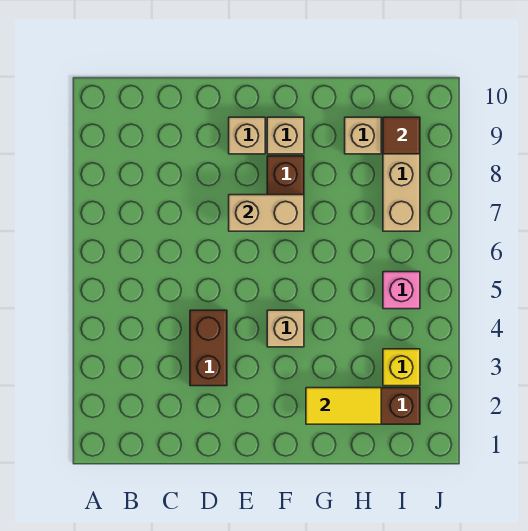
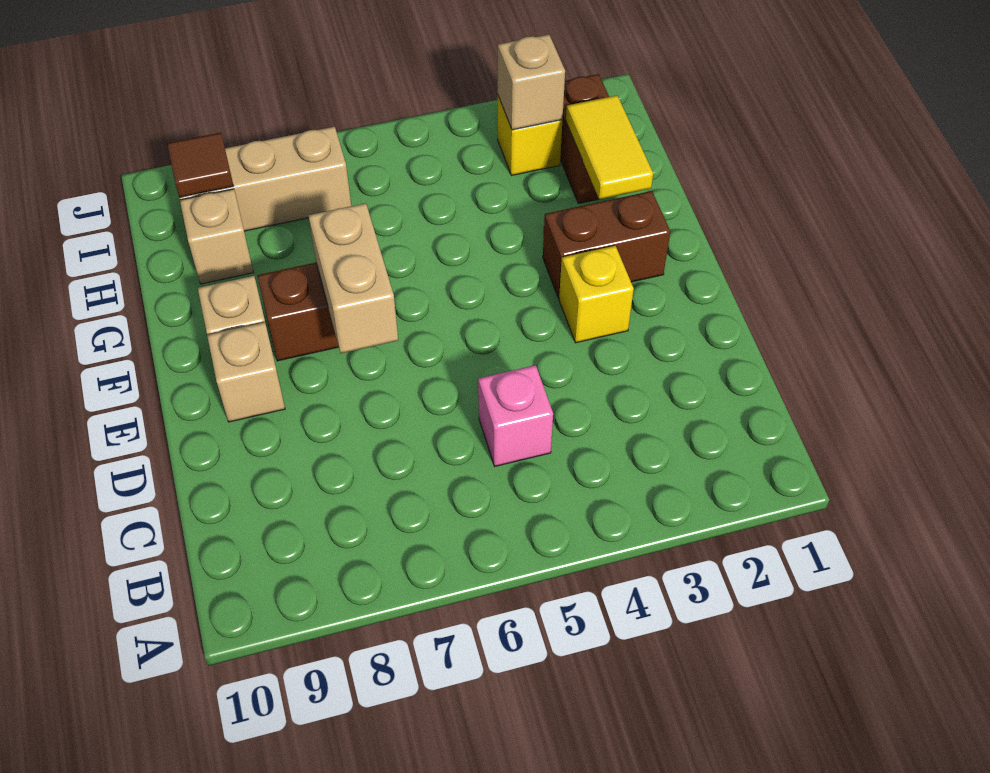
brown 1x2 brick [190,310,227,386] -> brown 1x2 brick moved to [543,191,670,298]
none -> yellow 1x1 brick [559,246,634,343]
tan 1x1 brick [267,310,304,347] -> tan 1x1 brick moved to [498,35,565,130]
pink 1x1 brick [383,272,420,309] -> pink 1x1 brick moved to [478,365,553,466]

